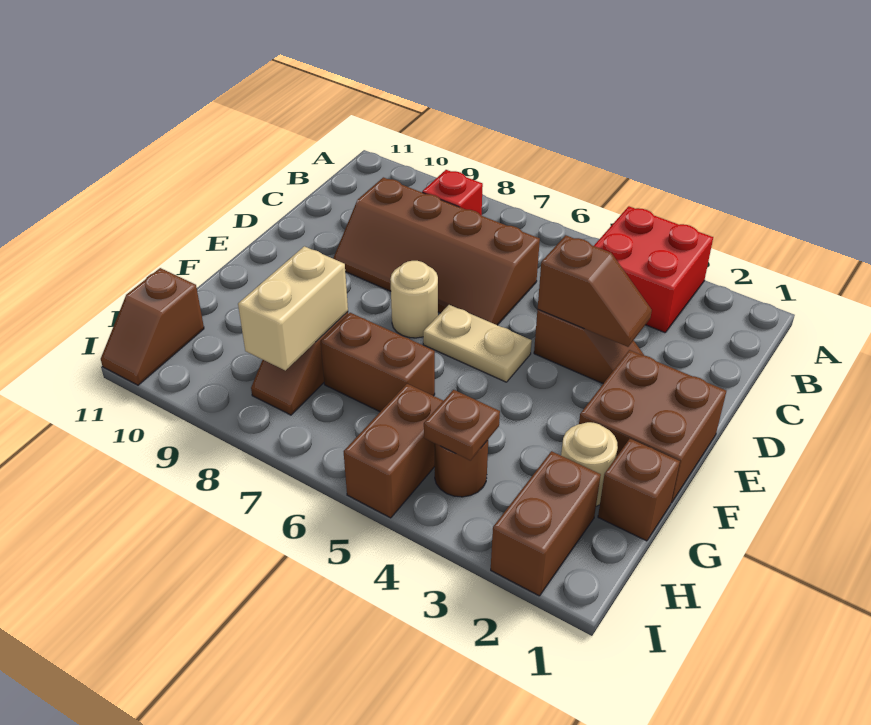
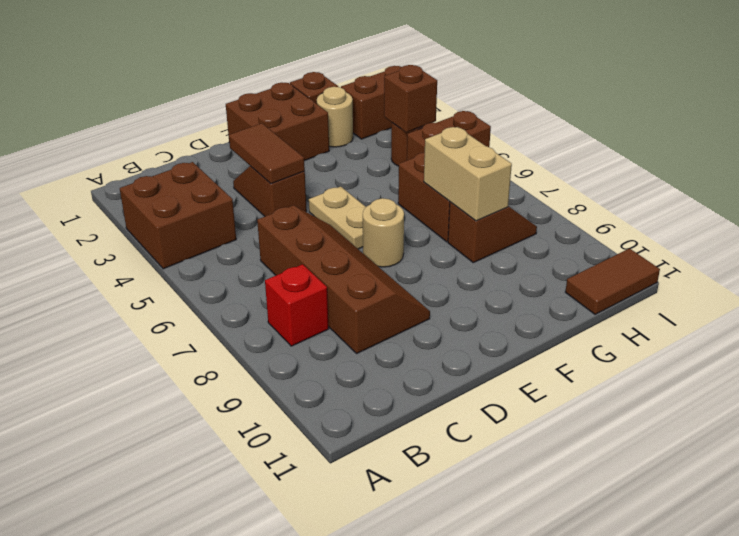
red 2x2 brick [594,206,713,333] -> brown 2x2 brick [120,162,236,269]
brown 1x2 slope [538,235,652,347] -> brown 1x2 tile [229,123,305,184]
tan 1x2 brick [238,246,348,370] -> tan 1x2 brick turned to [424,127,512,221]
brown 1x1 plate [424,390,500,461] -> brown 1x1 brick [384,65,437,132]
brown 1x2 slope [101,268,204,385] -> brown 1x2 tile [565,249,660,315]

